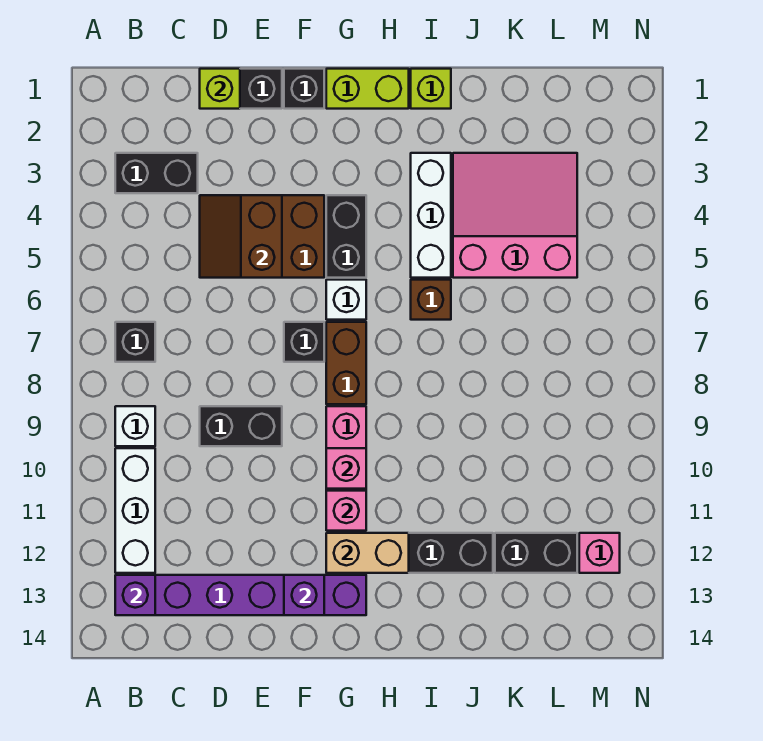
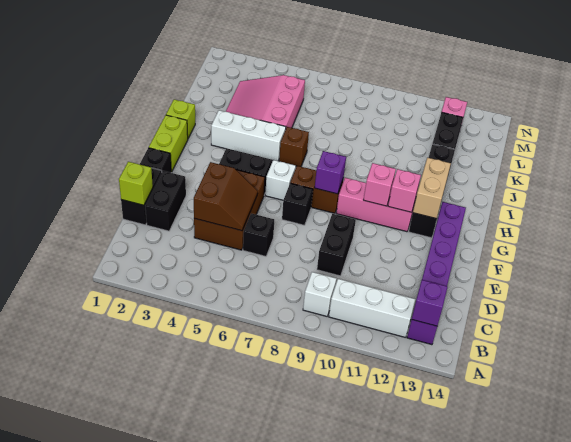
black 1x2 brick [115,153,198,193] -> black 1x2 brick moved to [145,171,186,231]
black 1x1 brick [115,322,155,362] -> black 1x1 brick moved to [243,213,274,256]
brown 2x2 slope [200,195,282,278] -> brown 2x2 slope turned to [194,162,258,231]
purple 1x1 brick [284,575,324,615] -> purple 1x1 brick moved to [315,151,346,194]

